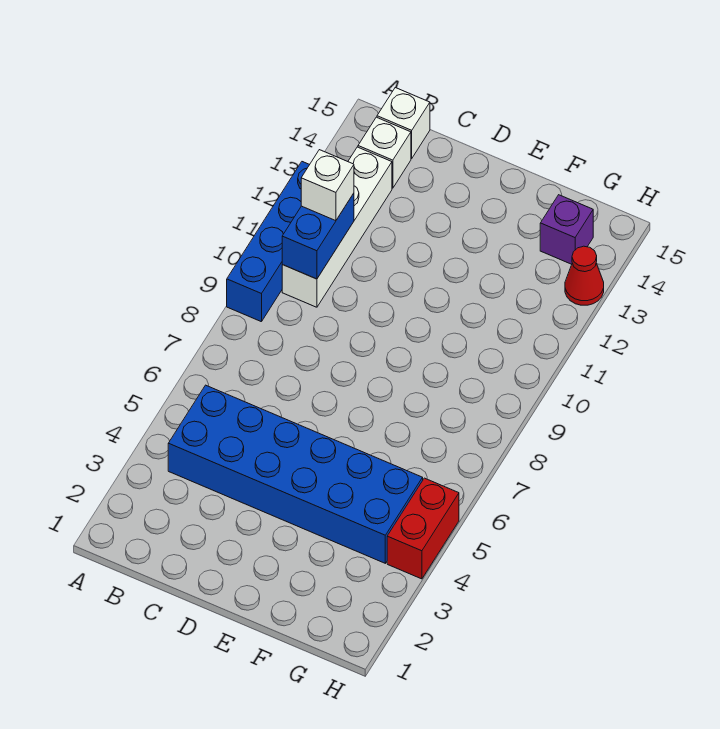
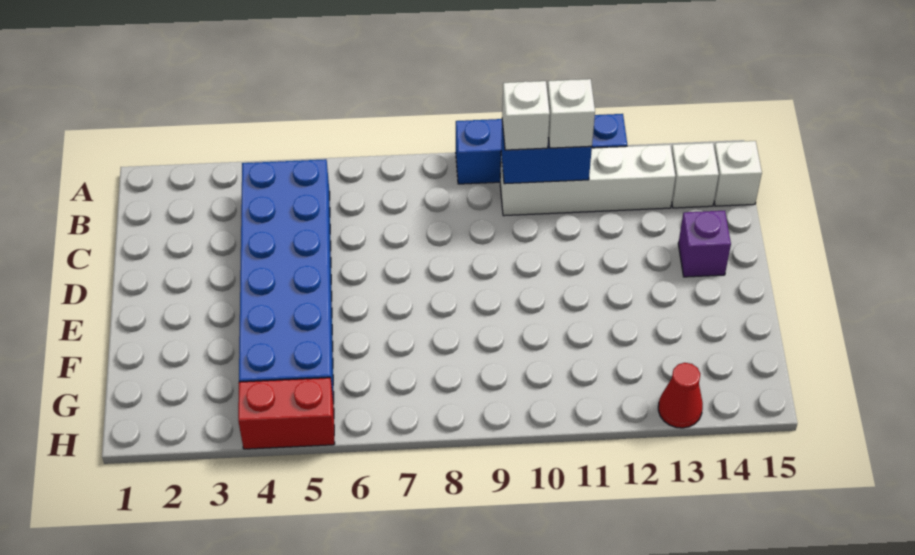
none -> white 1x1 brick [502,81,550,150]
purple 1x1 brick [540,195,593,264] -> purple 1x1 brick moved to [678,211,731,277]

